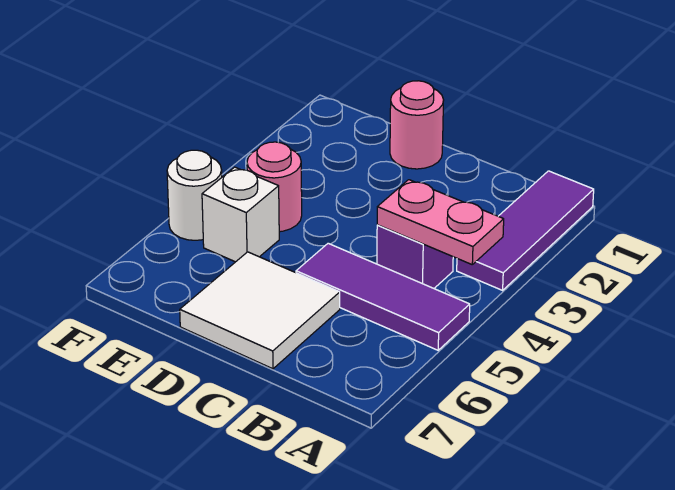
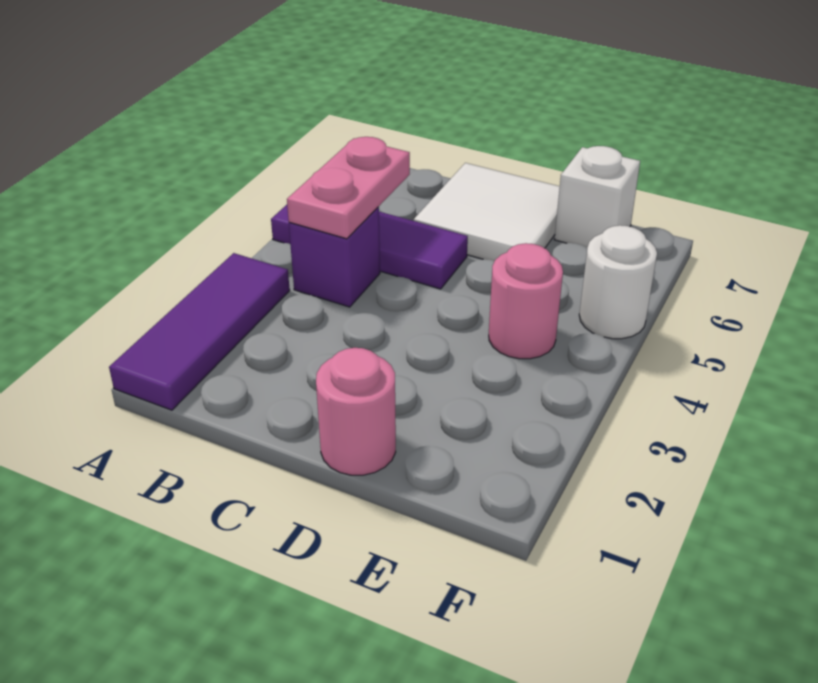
pink 1x2 plate [377,180,504,264] -> pink 1x2 plate turned to [287,137,410,239]
white 1x1 brick [202,167,279,262] -> white 1x1 brick moved to [554,146,640,247]

